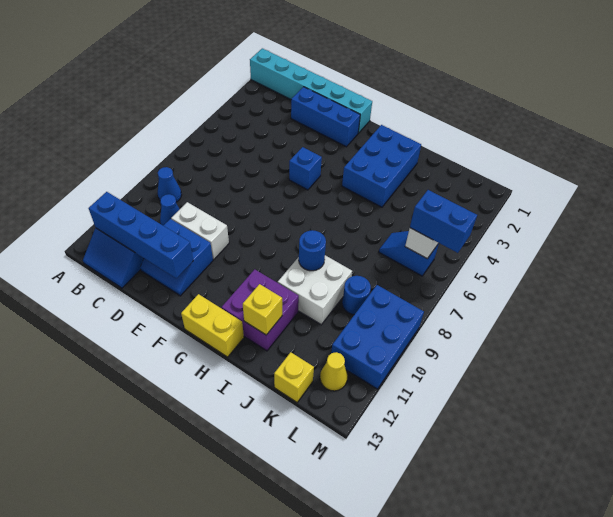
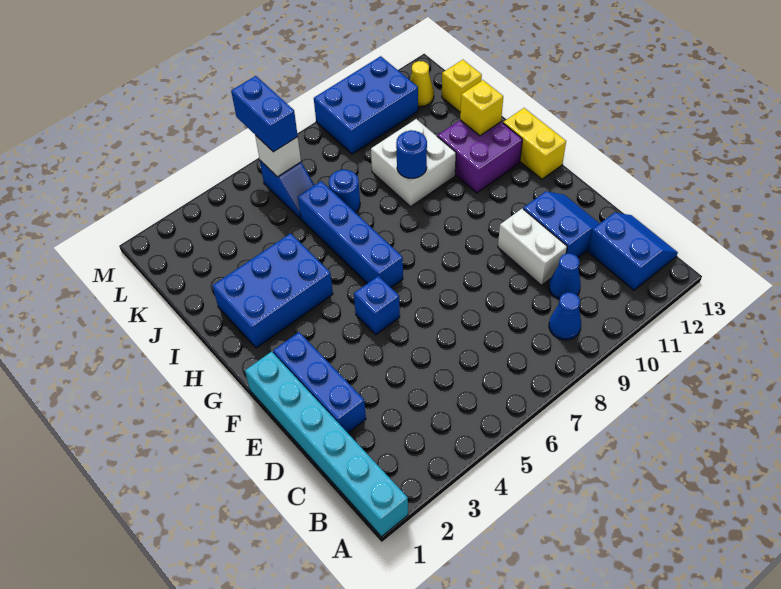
blue 1x4 brick [89,192,194,278] -> blue 1x4 brick moved to [298,181,403,287]
blue 1x1 round brick [342,276,371,315] -> blue 1x1 round brick moved to [329,170,360,213]

